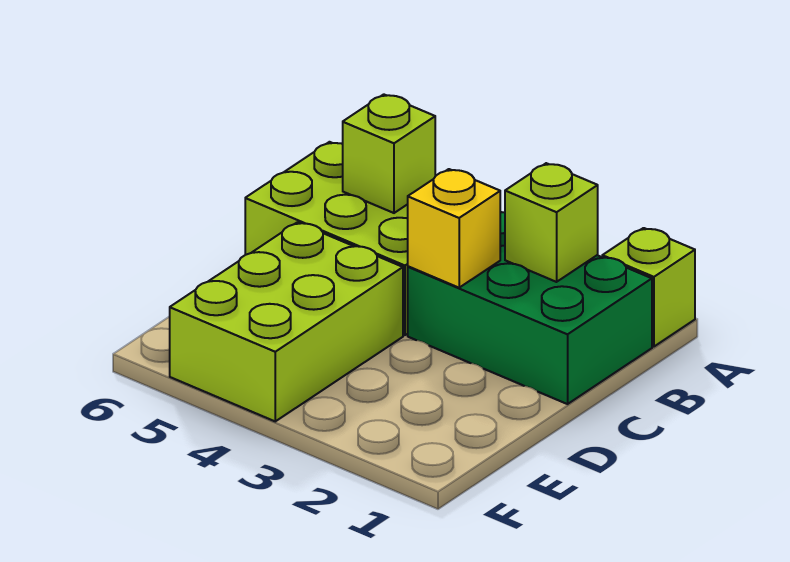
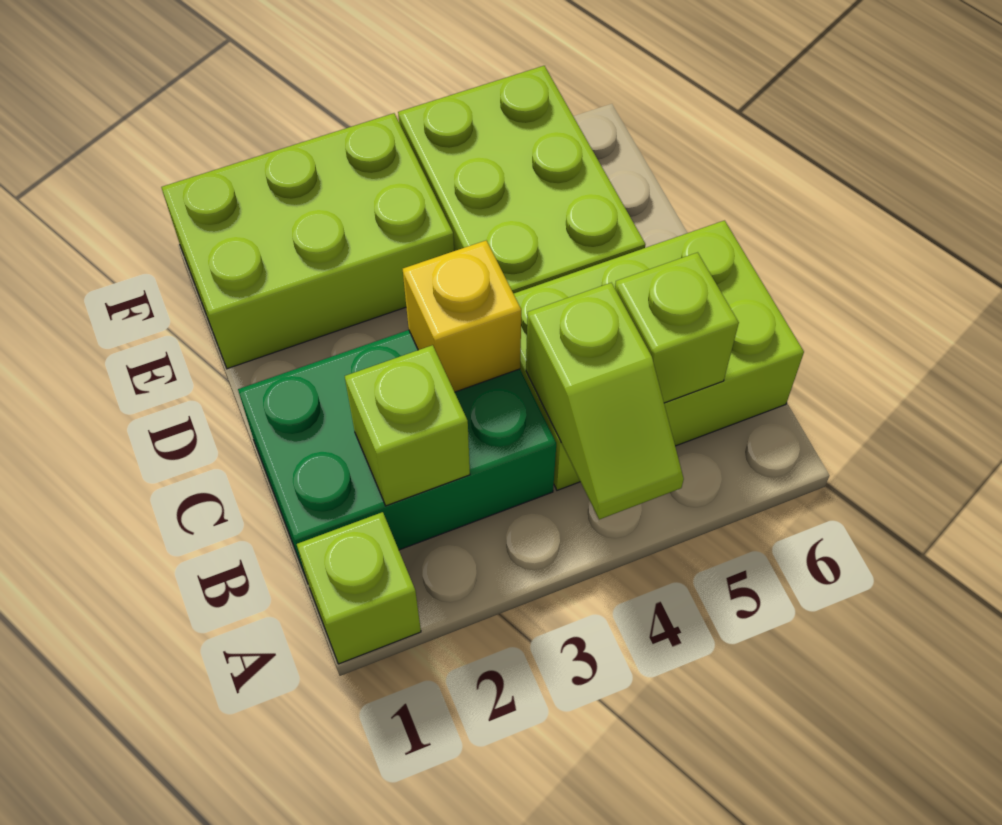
none -> lime 1x2 slope [526,283,684,519]
none -> lime 2x3 brick [161,113,454,369]

